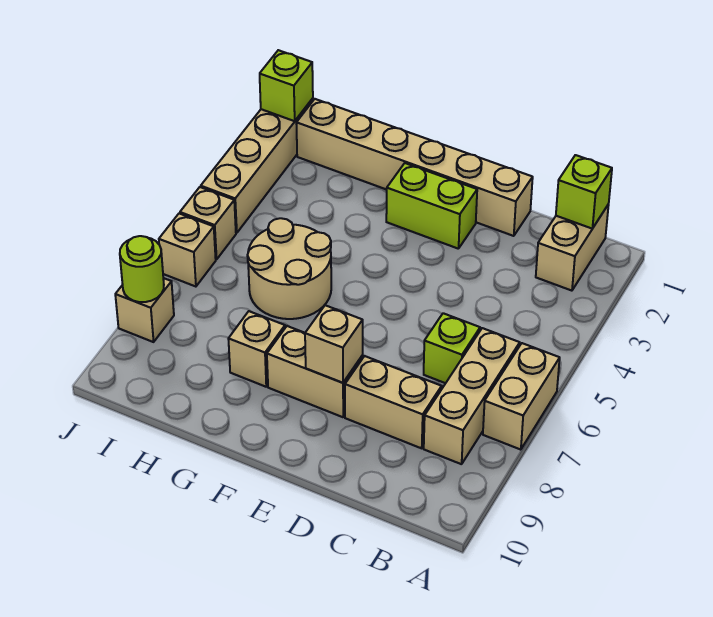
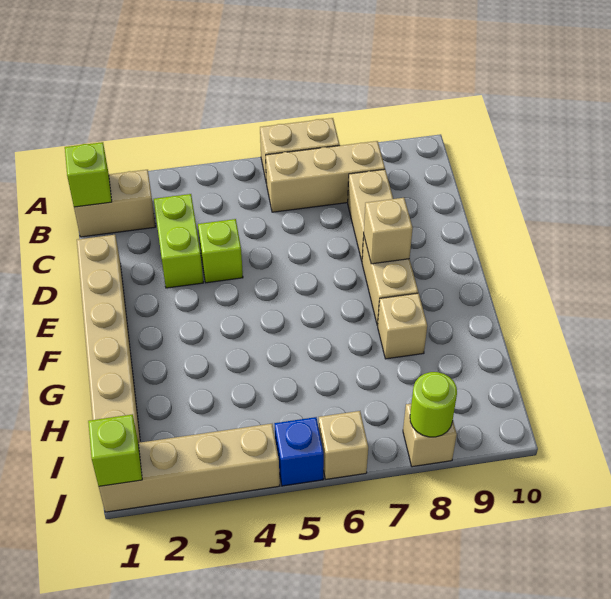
lime 1x1 brick [424,313,480,383] -> lime 1x1 brick moved to [198,219,243,283]
lime 1x2 brick [386,163,477,249] -> lime 1x2 brick moved to [154,194,203,288]
tan 2x2 round brick [247,218,331,319] -> none
tan 1x1 brick [180,187,236,260] -> blue 1x1 brick [274,417,324,486]

